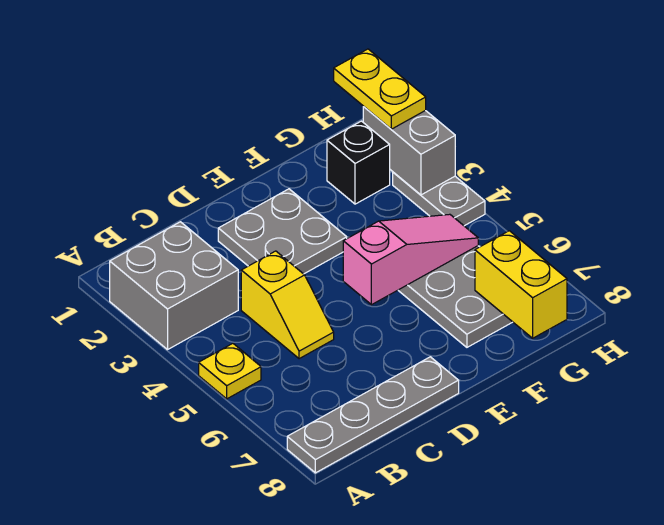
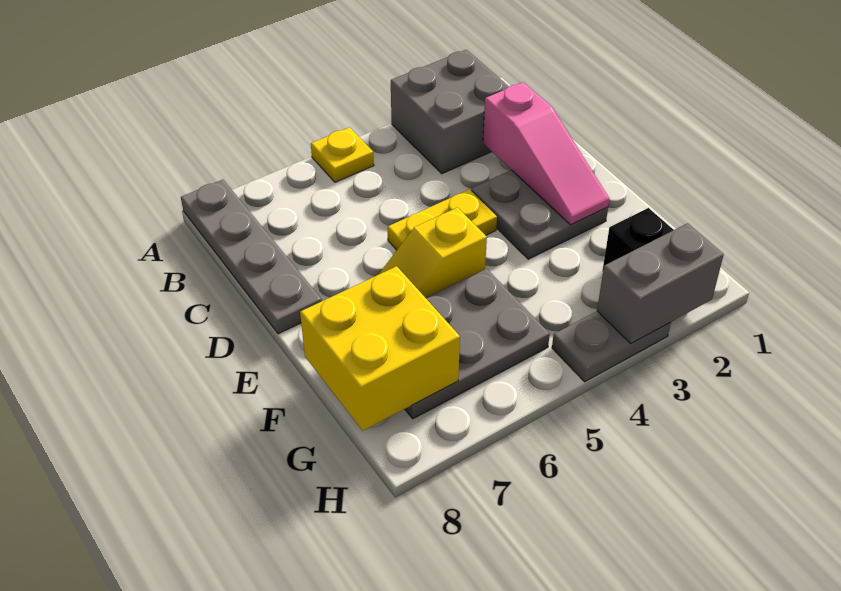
yellow 1x2 slope [241,251,334,359] -> yellow 1x2 slope moved to [378,207,487,298]
pink 1x3 slope [343,214,478,305] -> pink 1x3 slope moved to [483,82,609,225]
yellow 1x2 brick [475,231,567,338] -> yellow 2x2 brick [300,266,460,431]
yellow 1x2 plate [334,49,426,129] -> yellow 1x2 plate moved to [388,189,497,250]

